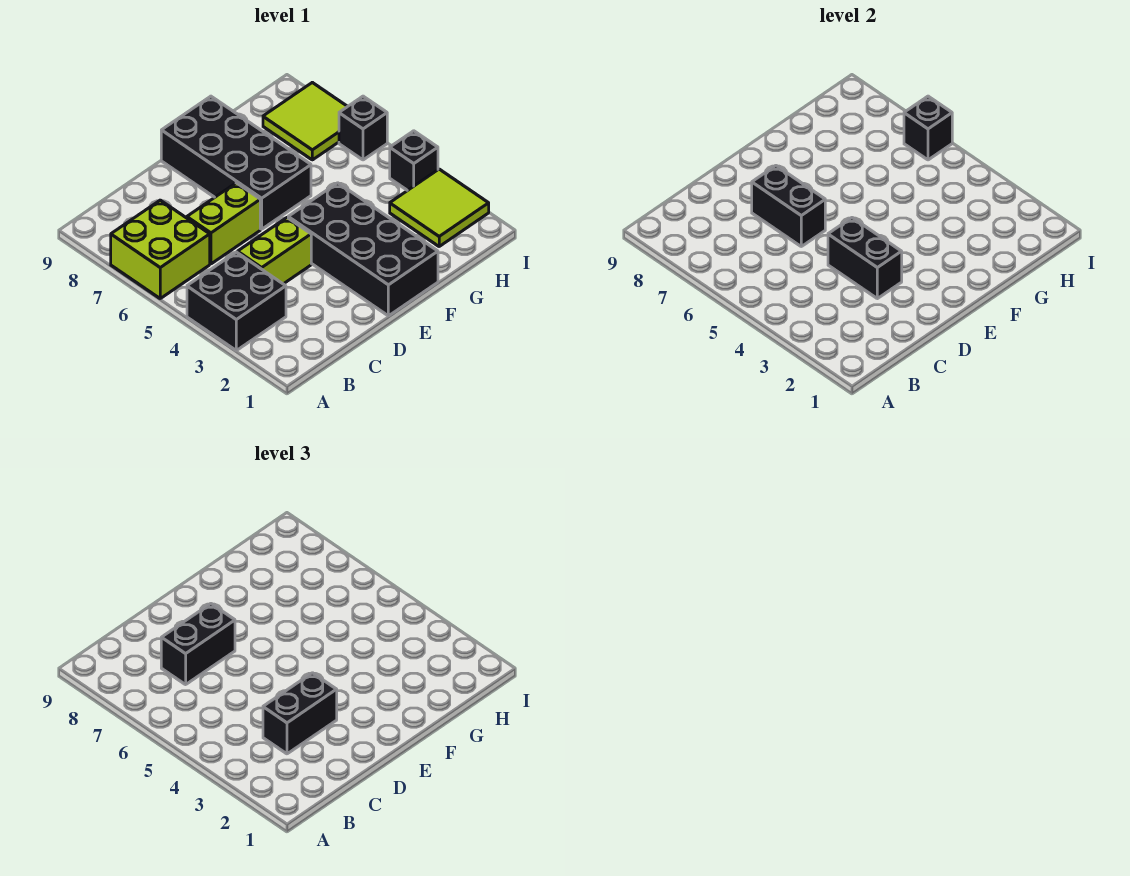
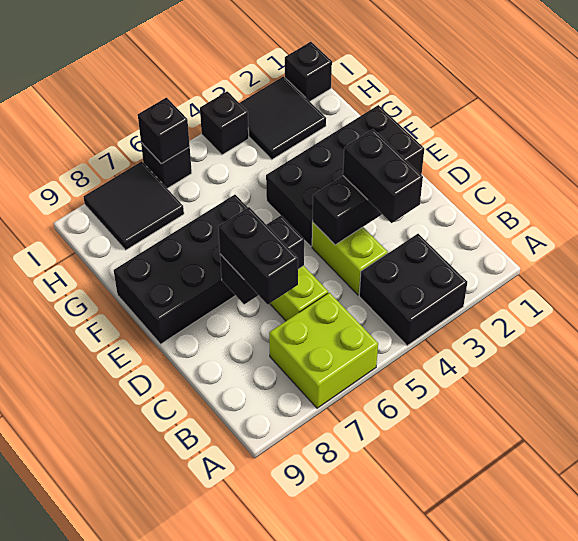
lime 2x2 tile [390,169,489,246] -> black 2x2 tile [240,77,326,160]
lime 2x2 tile [263,82,348,160] -> black 2x2 tile [84,161,184,250]
none -> black 1x1 brick [285,42,332,101]

